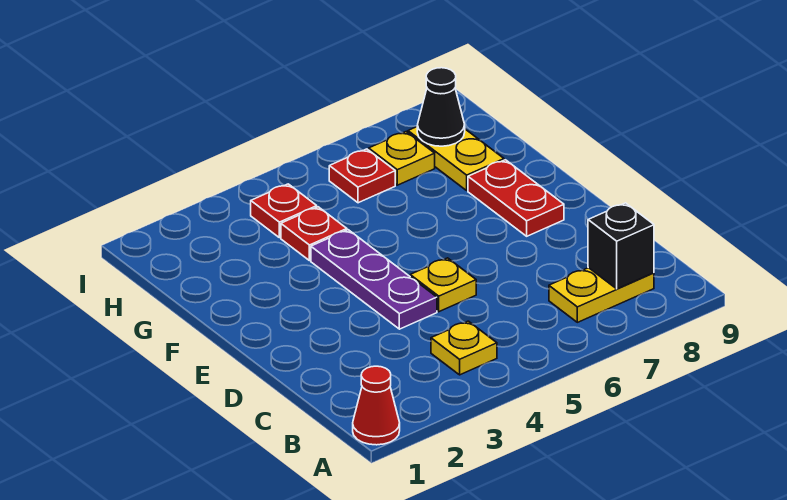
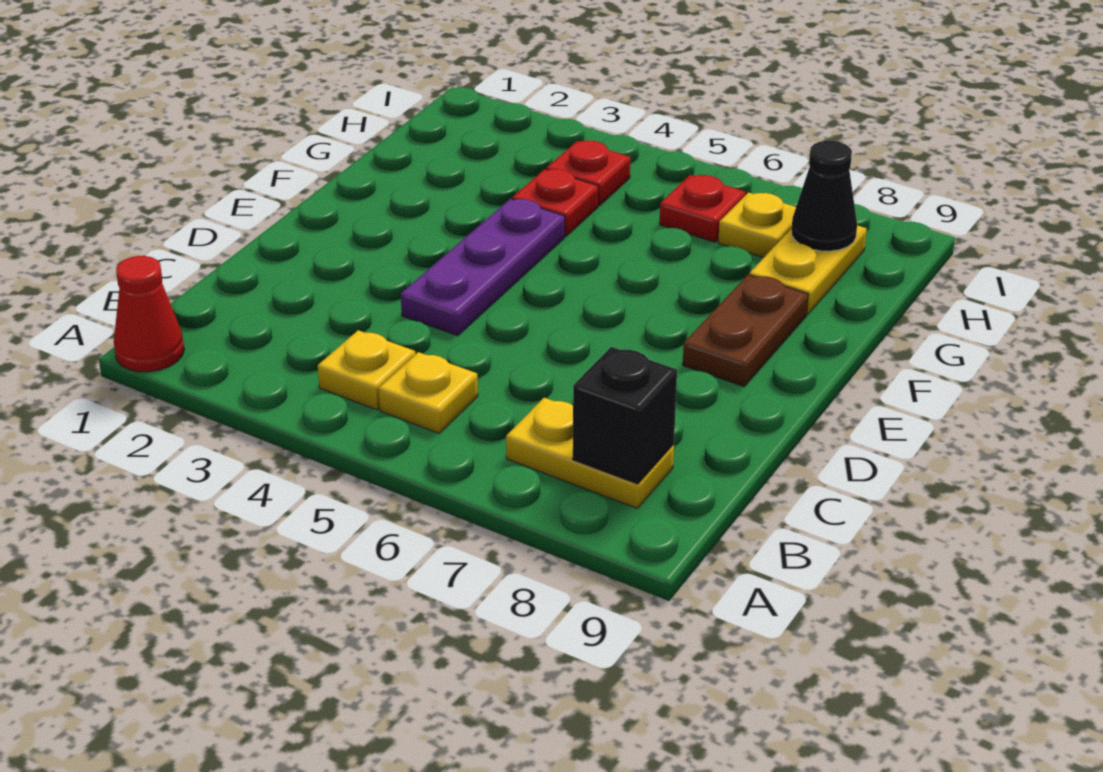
yellow 1x1 plate [410,258,476,312] -> yellow 1x1 plate moved to [379,352,478,433]
red 1x2 plate [468,160,564,236] -> brown 1x2 plate [683,275,808,387]

